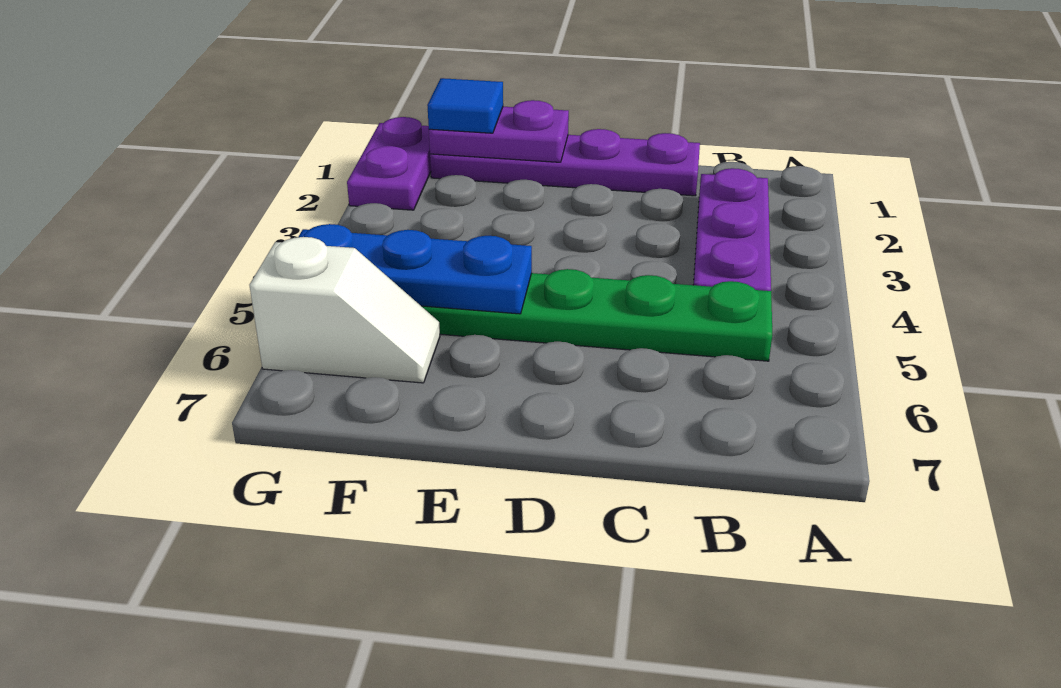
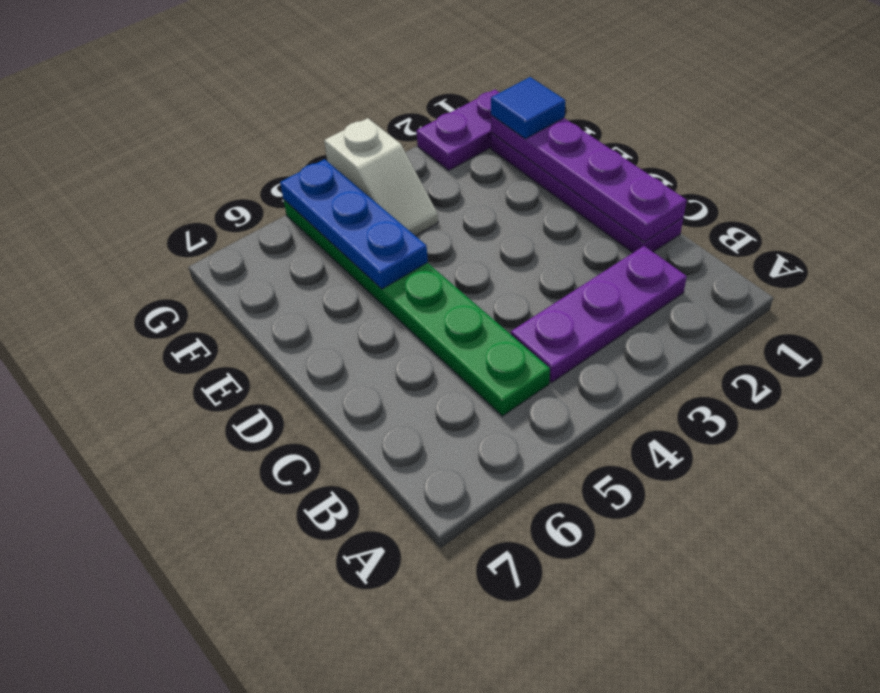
purple 1x2 plate [429,100,569,162] -> purple 1x4 plate [491,115,687,242]
white 1x2 slope [250,237,440,383] -> white 1x2 slope moved to [324,118,438,236]

